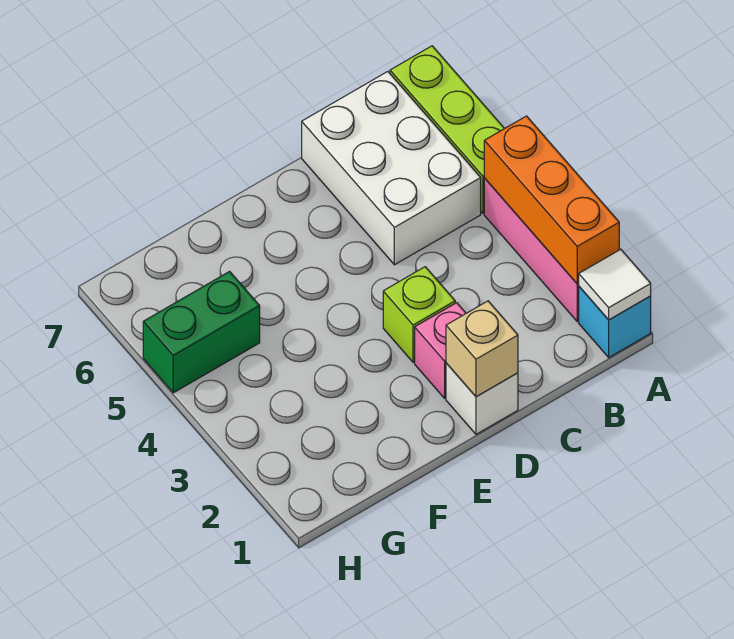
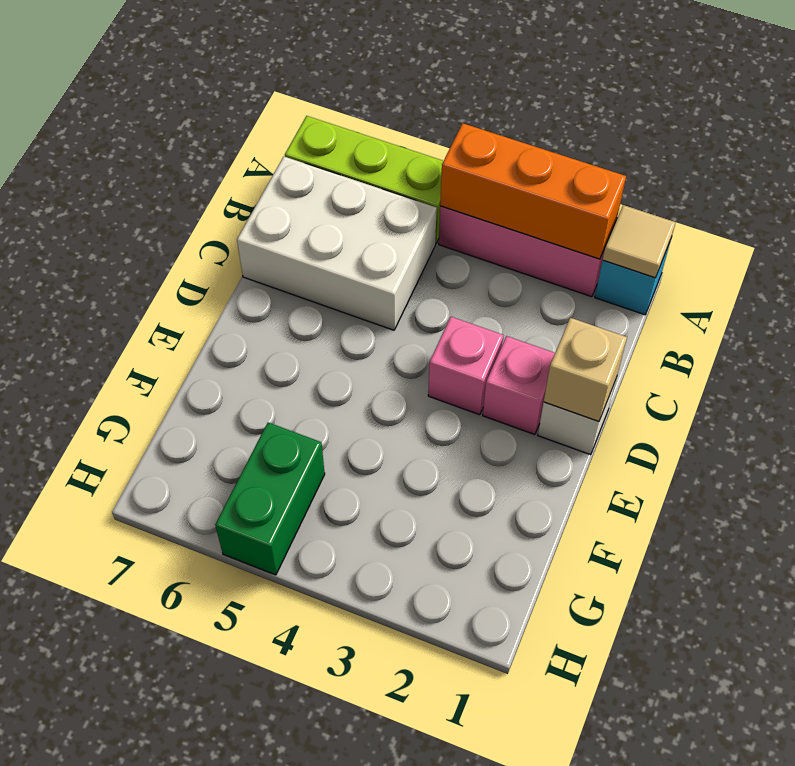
white 1x1 tile [579,249,651,320] -> tan 1x1 tile [603,205,676,278]
lime 1x1 brick [383,267,455,362] -> pink 1x1 brick [428,317,504,415]

